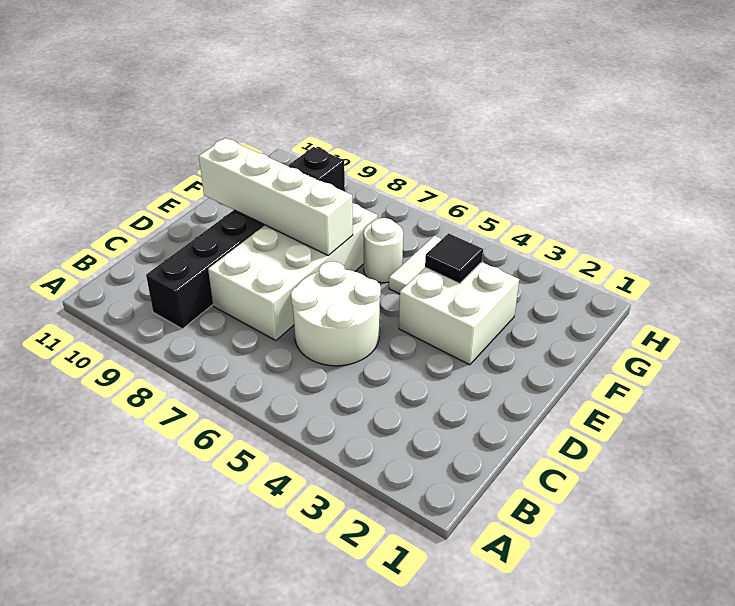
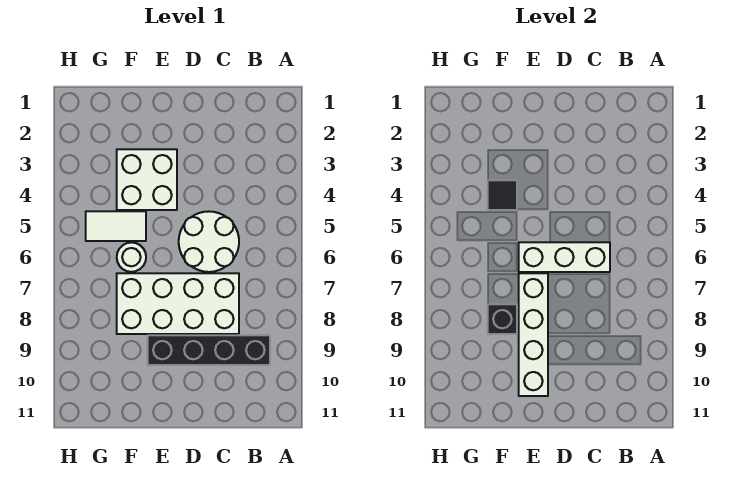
none -> white 1x3 brick [519,242,610,272]

